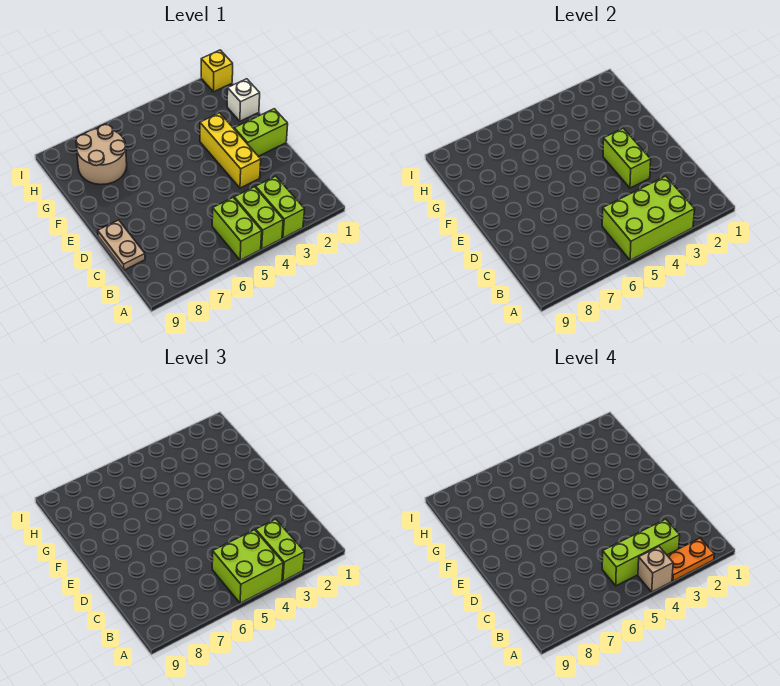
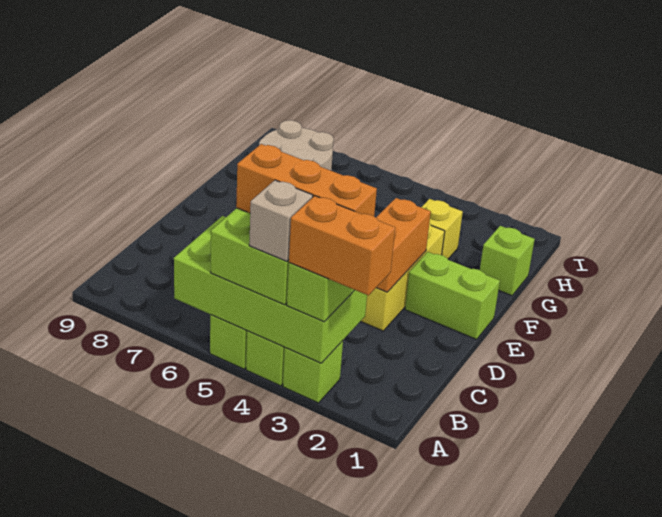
orange 1x2 plate [667,538,714,581] -> orange 1x2 brick [289,196,395,295]
lime 1x2 brick [256,176,305,238] -> lime 1x1 brick [283,341,343,403]
lime 2x3 brick [602,176,695,260] -> lime 2x4 brick [174,216,367,363]
lime 1x3 brick [602,519,680,586] -> orange 1x3 brick [236,144,377,216]
tan 1x2 plate [98,220,145,270] -> none
lime 1x2 brick [603,128,651,188] -> orange 1x2 brick [376,198,431,292]
white 1x1 brick [227,79,260,121] -> lime 1x1 brick [480,226,535,296]
yellow 1x1 brick [201,50,233,92] -> yellow 1x1 brick moved to [421,199,463,259]

